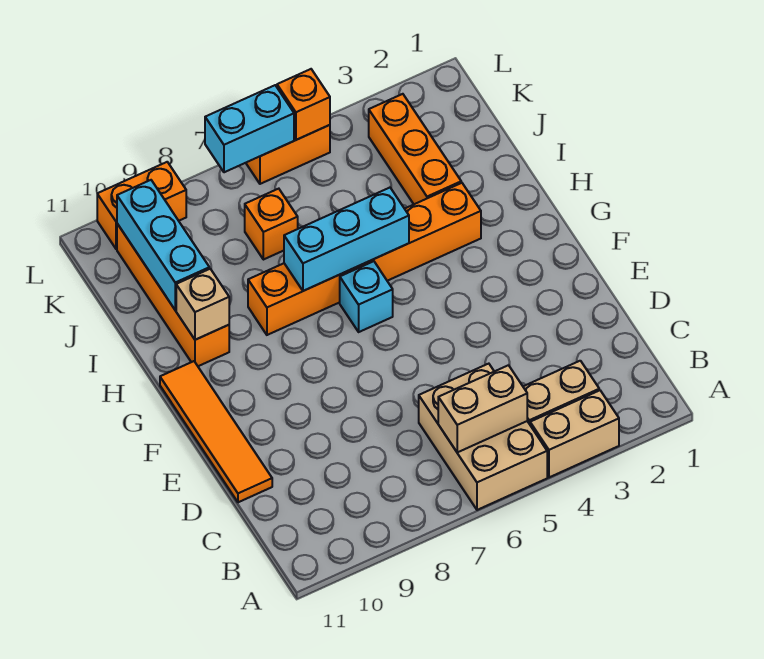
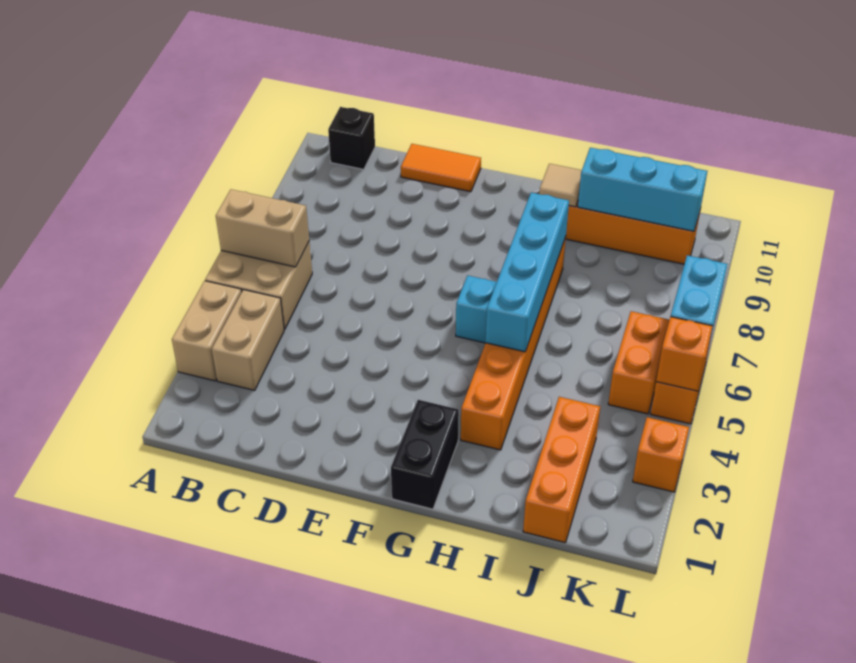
tan 2x3 brick [419,364,547,510] -> tan 2x2 brick [205,242,312,329]
tan 1x2 brick [438,365,527,452] -> tan 1x2 brick turned to [216,189,309,267]
none -> black 1x1 brick [328,107,375,169]
orange 1x4 tile [160,361,272,502] -> orange 1x2 tile [401,144,481,192]
none -> black 1x2 brick [391,400,459,509]
cyan 1x3 brick [284,188,409,291] -> cyan 1x4 brick [486,193,569,352]
tan 1x1 brick [176,269,229,340] -> tan 1x1 tile [539,164,582,207]
orange 1x3 brick [369,94,461,204] -> orange 1x3 brick turned to [523,397,600,543]
orange 1x1 brick [245,189,298,260] -> orange 1x1 brick moved to [633,417,689,492]
orange 1x2 brick [97,162,186,249] -> orange 1x2 brick moved to [608,311,669,414]

